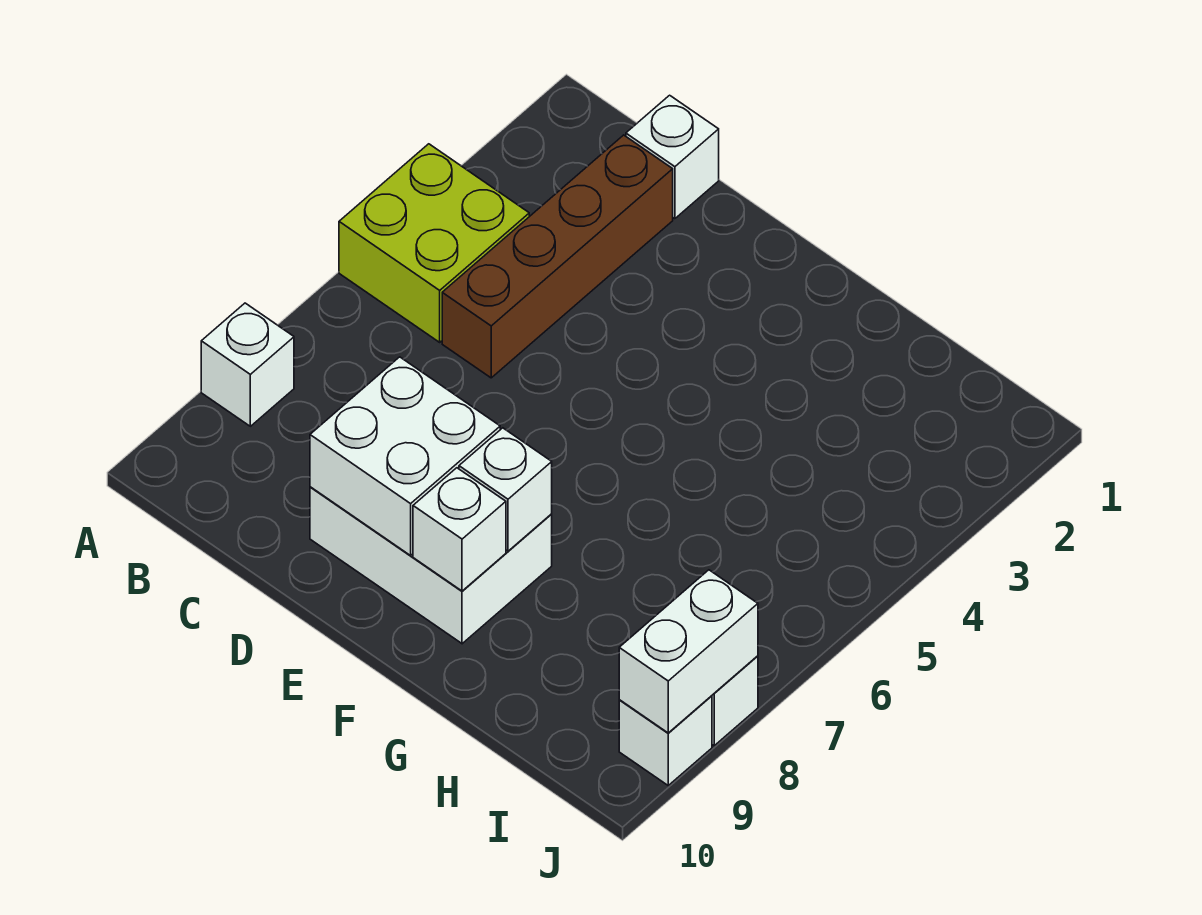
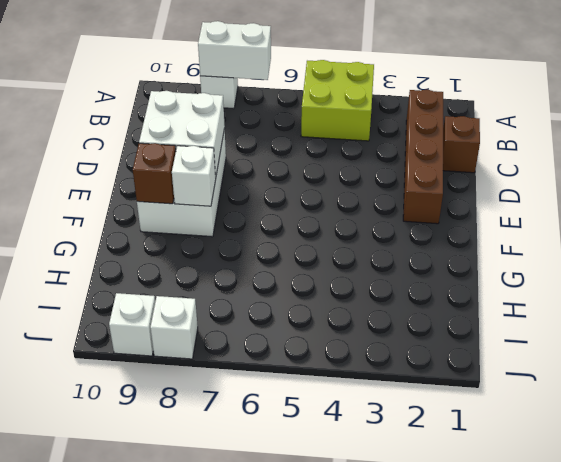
white 1x1 brick [626,95,719,219] -> brown 1x1 brick [443,116,480,173]
brown 1x4 brick [442,135,673,378] -> brown 1x4 brick turned to [403,90,443,224]
white 1x1 brick [413,468,506,591] -> brown 1x1 brick [133,143,176,204]
white 1x2 brick [619,570,758,733] -> white 1x2 brick moved to [198,21,271,80]

